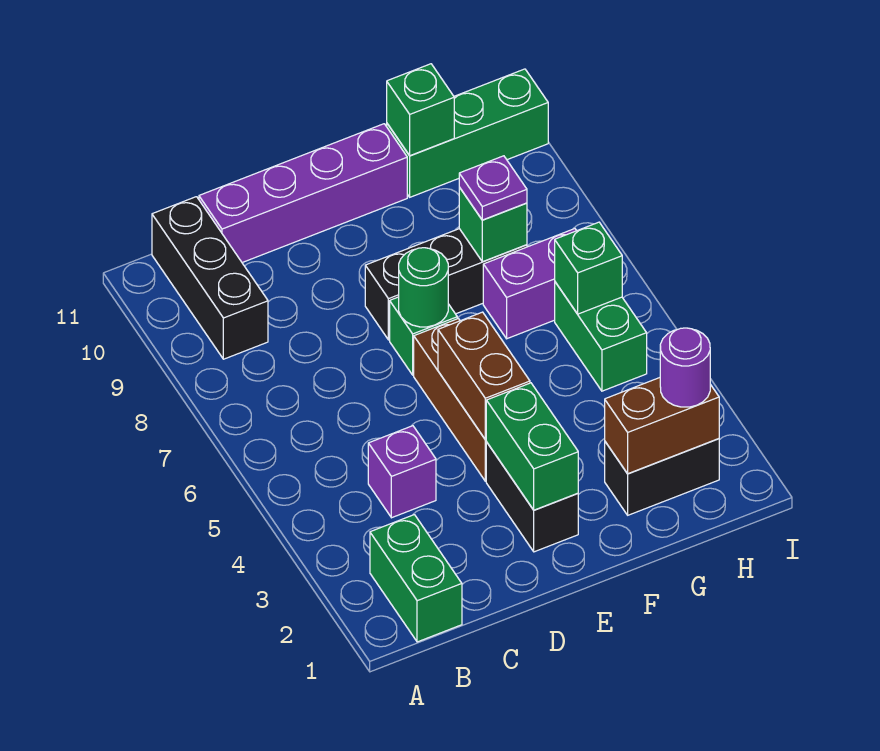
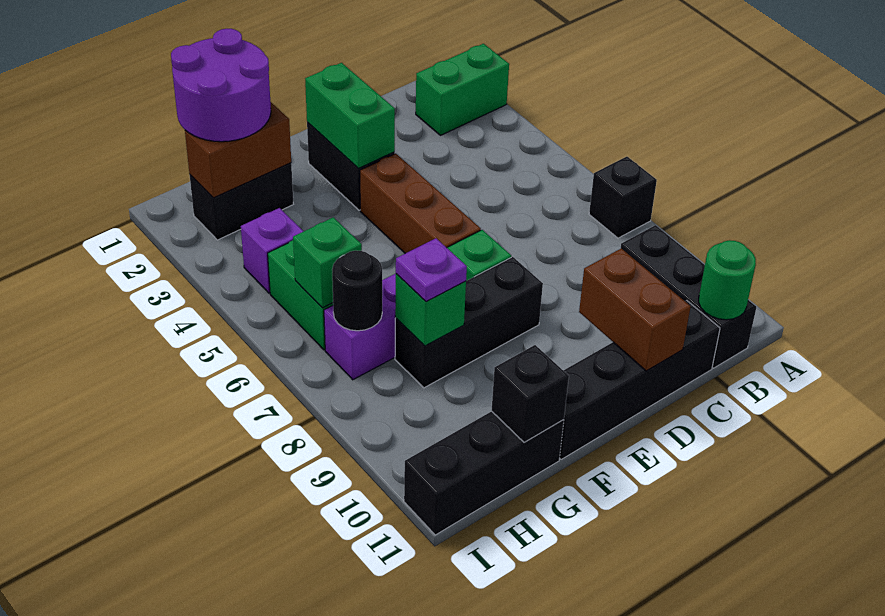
none -> black 1x1 brick [589,157,657,238]
green 1x2 brick [370,515,462,642] -> green 1x2 brick turned to [416,44,509,135]
purple 1x1 brick [368,426,436,518] -> purple 1x1 brick moved to [241,208,303,293]
purple 1x4 brick [199,124,407,263] -> black 1x4 brick [560,300,720,460]
brown 1x2 brick [438,312,530,439] -> brown 1x2 brick moved to [579,248,691,371]
green 1x1 round brick [399,248,448,327] -> green 1x1 round brick moved to [699,240,756,320]
green 1x3 brick [387,69,548,197] -> black 1x3 brick [404,411,564,535]
green 1x1 brick [387,64,454,156] -> black 1x1 brick [492,345,569,442]
purple 1x1 round brick [660,328,710,407] -> purple 2x2 round brick [171,29,271,142]
none -> black 1x1 round brick [332,250,382,331]

